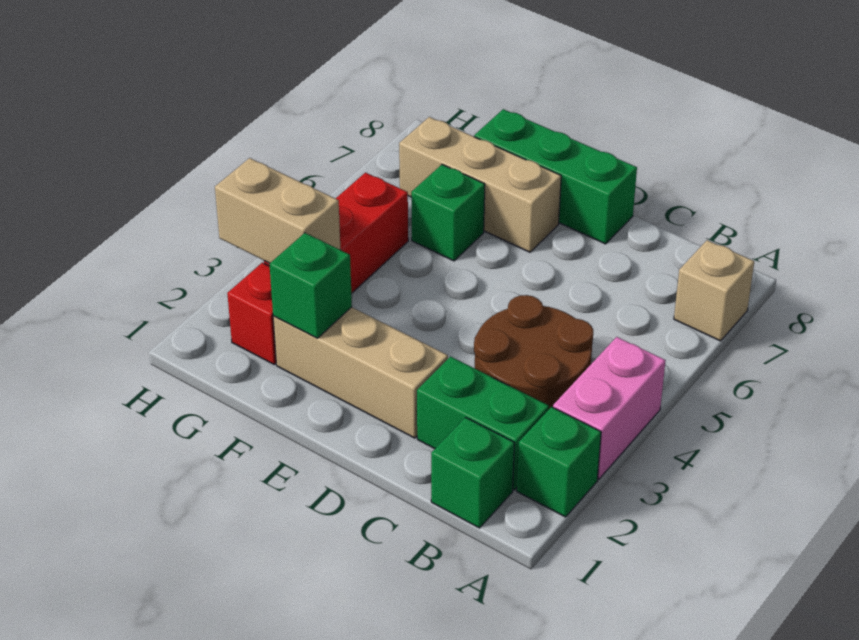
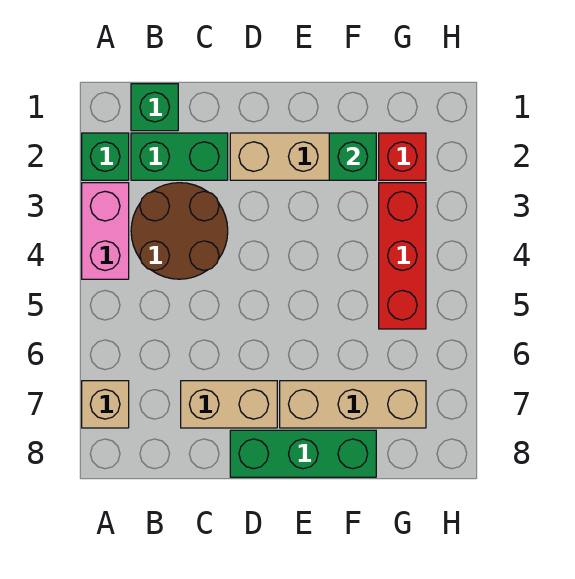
green 1x1 brick [411,165,485,261] -> none
tan 1x2 brick [215,158,340,263] -> tan 1x2 brick moved to [181,381,277,428]

